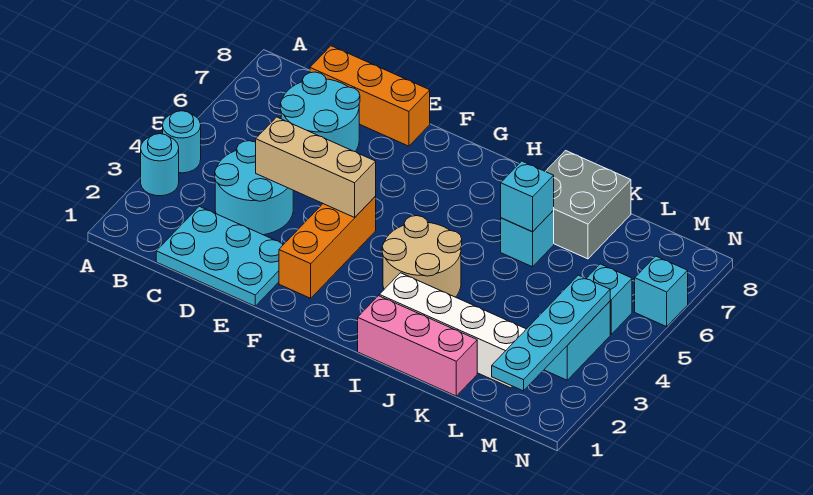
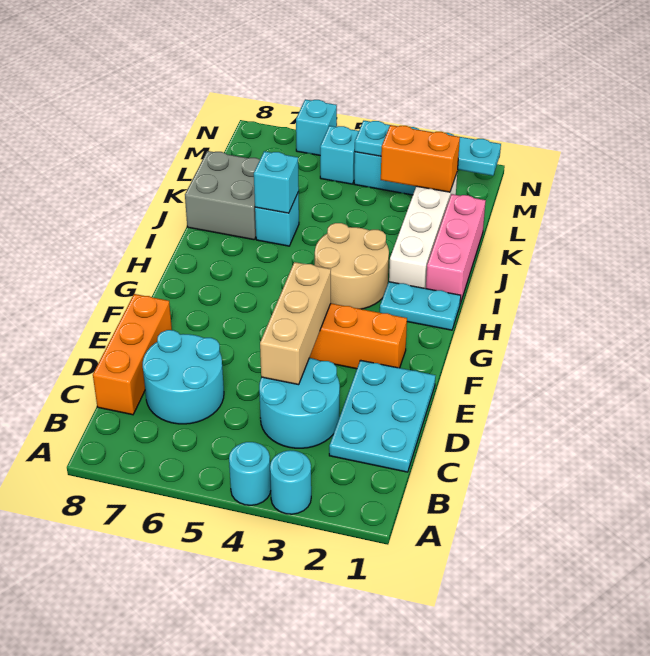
none -> cyan 1x2 plate [380,282,461,330]
none -> orange 1x2 brick [381,125,460,192]

